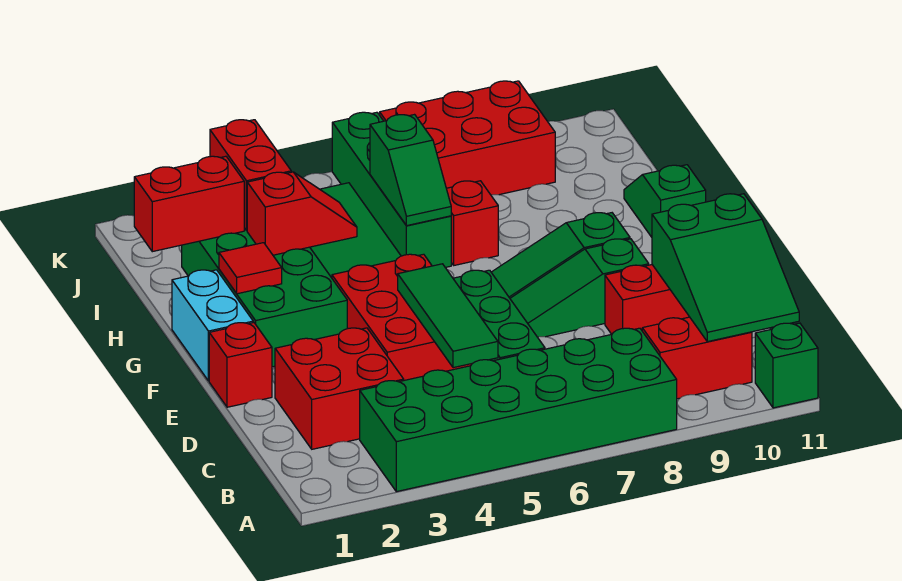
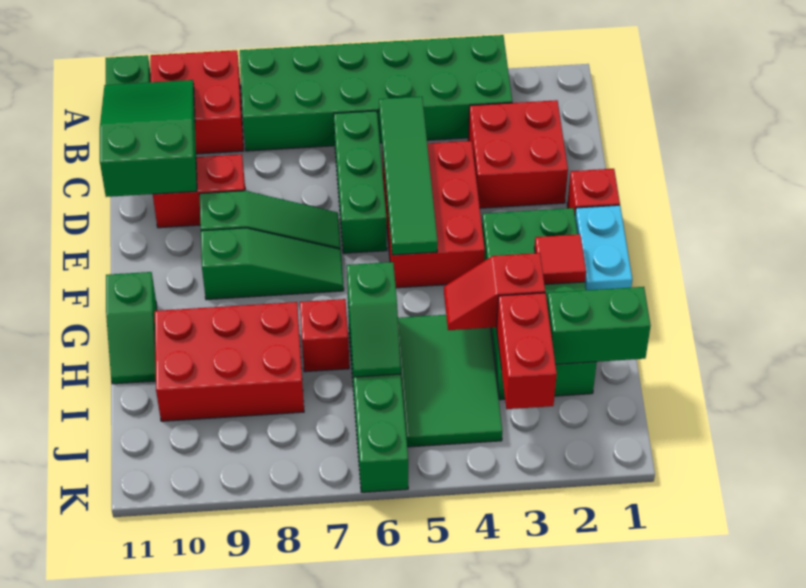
red 1x2 brick [642,317,752,399] -> red 2x2 brick [150,50,243,154]
green 1x3 tile [398,264,498,368] -> green 1x4 tile [379,97,438,255]
green 1x2 slope [370,115,451,226] -> green 1x2 slope turned to [347,262,401,377]
red 1x2 brick [134,156,244,252] -> green 1x2 brick [547,287,651,364]
red 2x3 brick [380,81,555,195] -> red 2x3 brick moved to [155,302,304,421]

